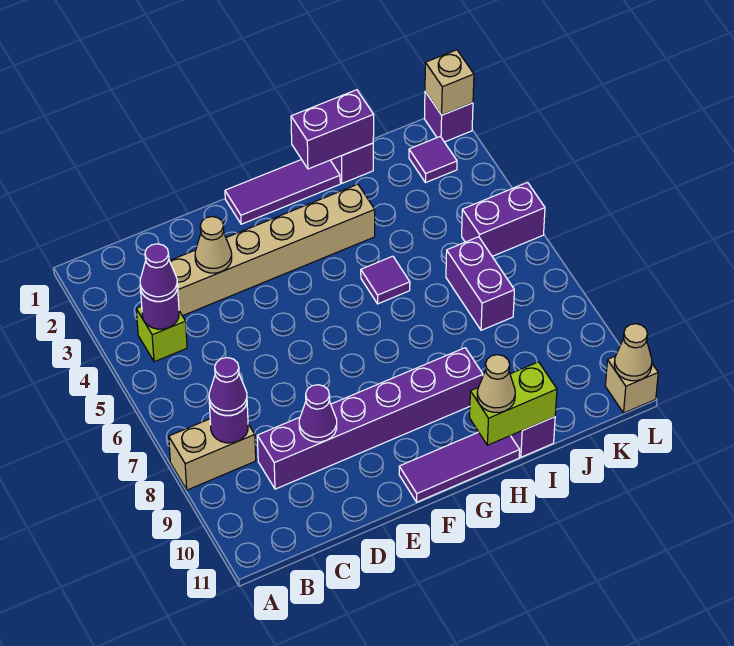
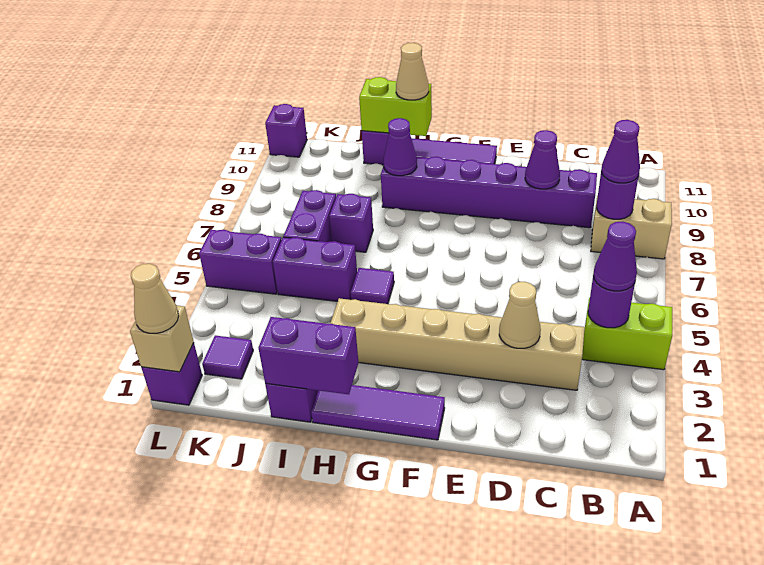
lime 1x1 brick [136,306,187,362] -> lime 1x2 brick [582,298,672,370]
none -> purple 1x1 cone [383,118,417,176]
none -> purple 1x2 brick [273,237,357,301]
none -> purple 1x1 brick [329,194,373,252]
tan 1x1 brick [605,356,658,413] -> purple 1x1 brick [265,104,307,157]
tan 1x1 cone [614,324,652,381] -> tan 1x1 cone moved to [131,264,179,333]

